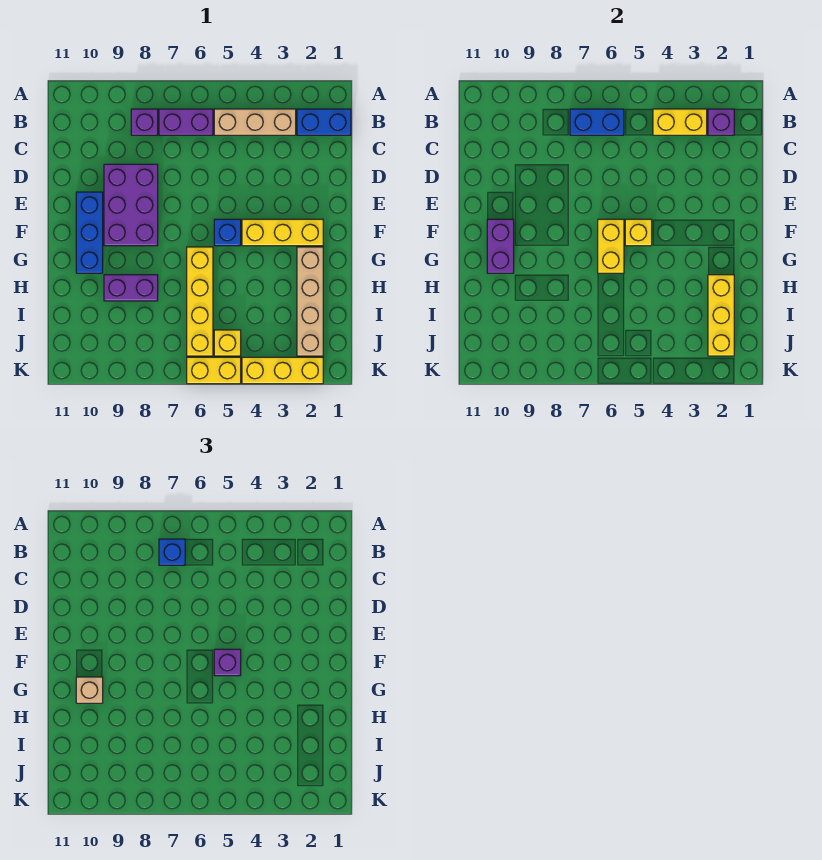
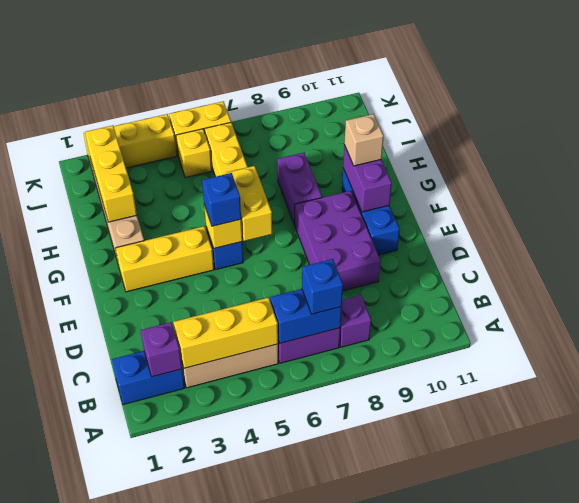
yellow 1x2 brick [653,109,707,135] -> yellow 1x3 brick [173,298,278,368]
purple 1x1 brick [214,649,241,676] -> blue 1x1 brick [202,173,241,226]
purple 1x2 brick [104,275,158,301] -> purple 1x2 brick turned to [277,153,322,224]

